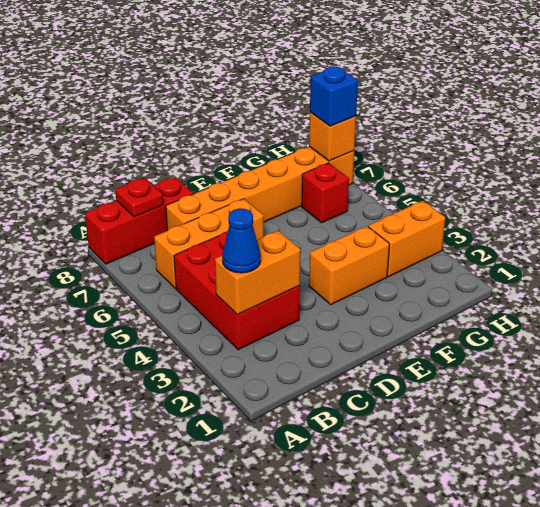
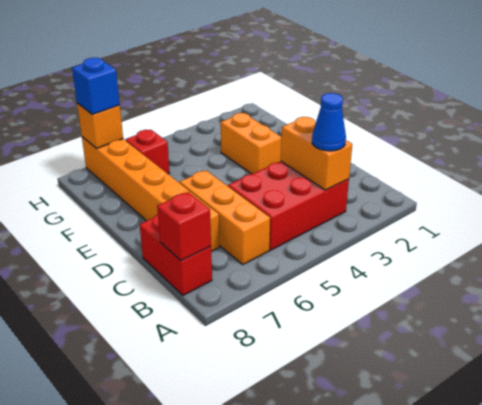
red 1x3 brick [85,177,194,264] -> red 1x2 brick [140,214,212,295]
red 1x1 plate [115,178,163,217] -> red 1x1 brick [157,192,211,261]
orange 1x2 brick [368,201,445,277] -> none

